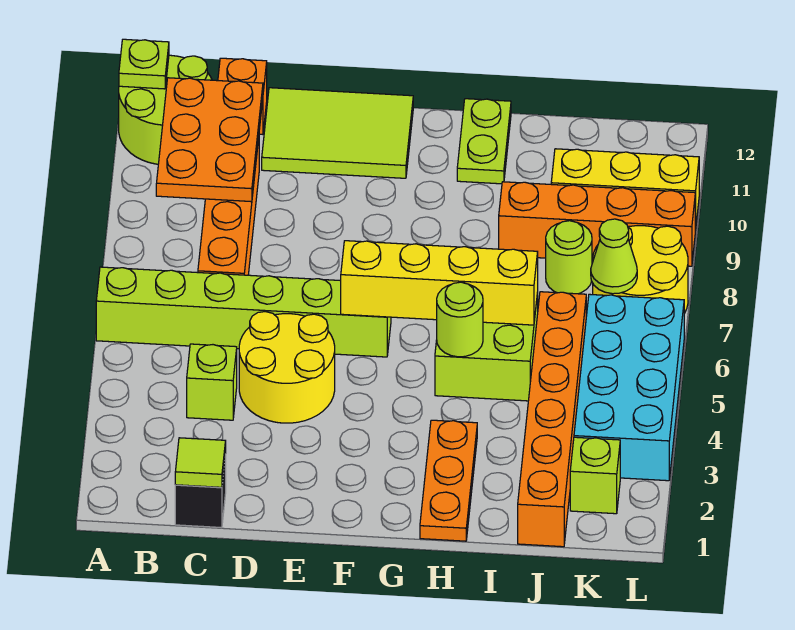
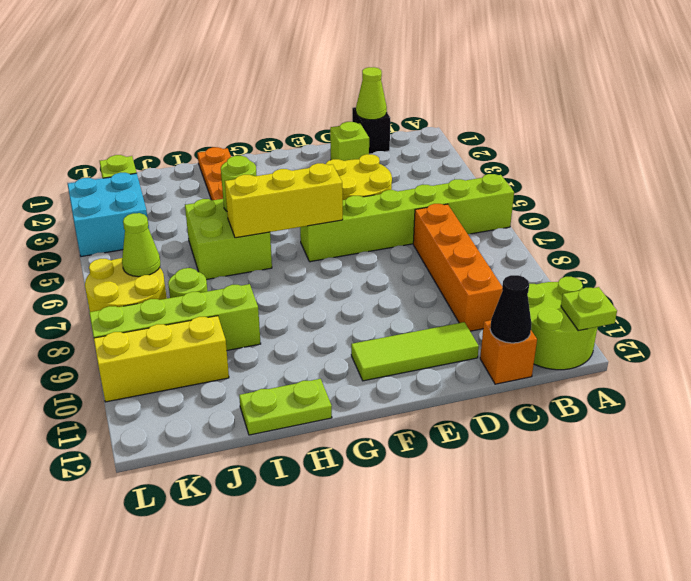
orange 2x3 plate [156,78,263,202] -> none
lime 1x1 tile [175,438,226,487] -> lime 1x1 cone [356,67,387,120]
lime 1x1 brick [187,344,237,420] -> lime 1x1 brick moved to [330,122,369,161]
none -> black 1x1 cone [490,275,531,343]
lime 2x3 tile [262,88,413,178] -> lime 1x3 tile [351,322,479,381]
yellow 1x4 brick [341,241,538,325] -> yellow 1x3 brick [225,163,343,238]
lime 1x2 plate [457,99,511,184] -> lime 1x2 plate turned to [239,379,332,435]
orange 1x4 brick [499,182,695,266] -> lime 1x4 brick [89,284,261,350]
orange 1x6 brick [518,292,586,547] -> none
cyan 2x4 brick [574,294,684,481] -> cyan 2x2 brick [68,173,149,257]

